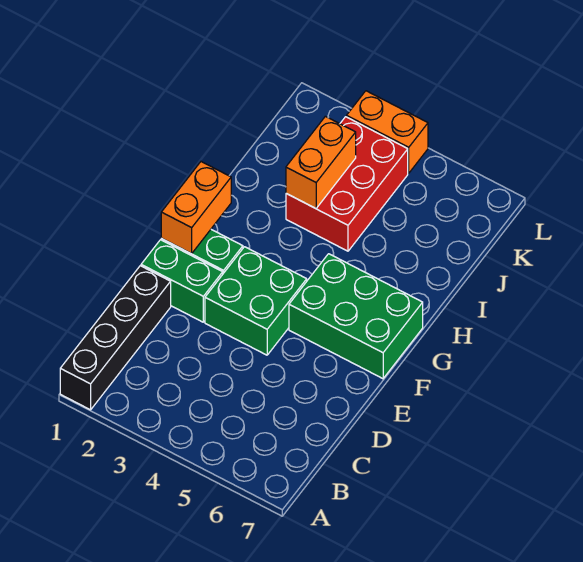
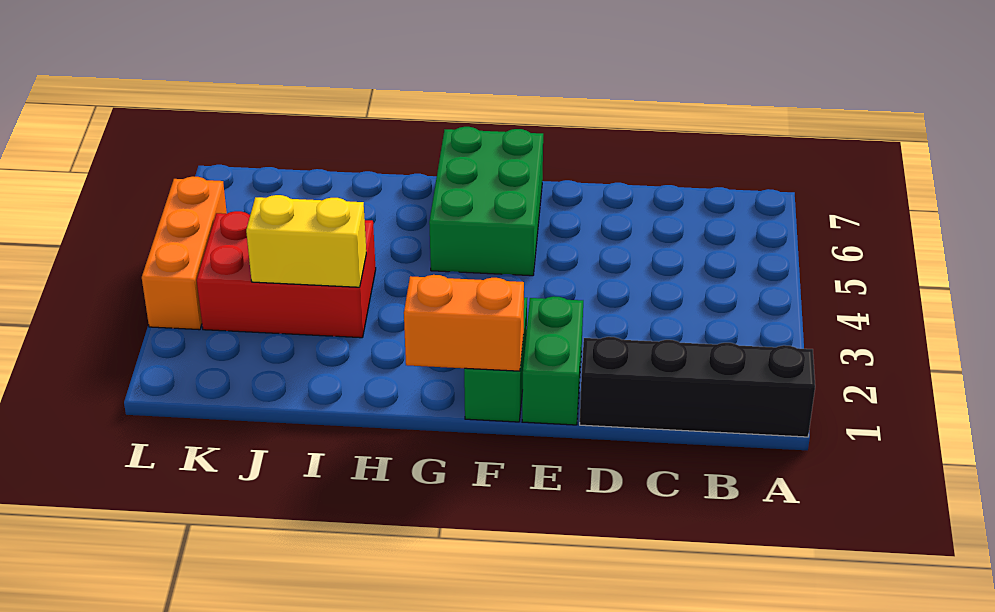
green 2x2 brick [205,247,307,355] -> none
orange 1x2 brick [286,116,356,209] -> yellow 1x2 brick [246,195,366,287]
orange 1x2 brick [347,91,428,173] -> orange 1x3 brick [142,177,227,330]

